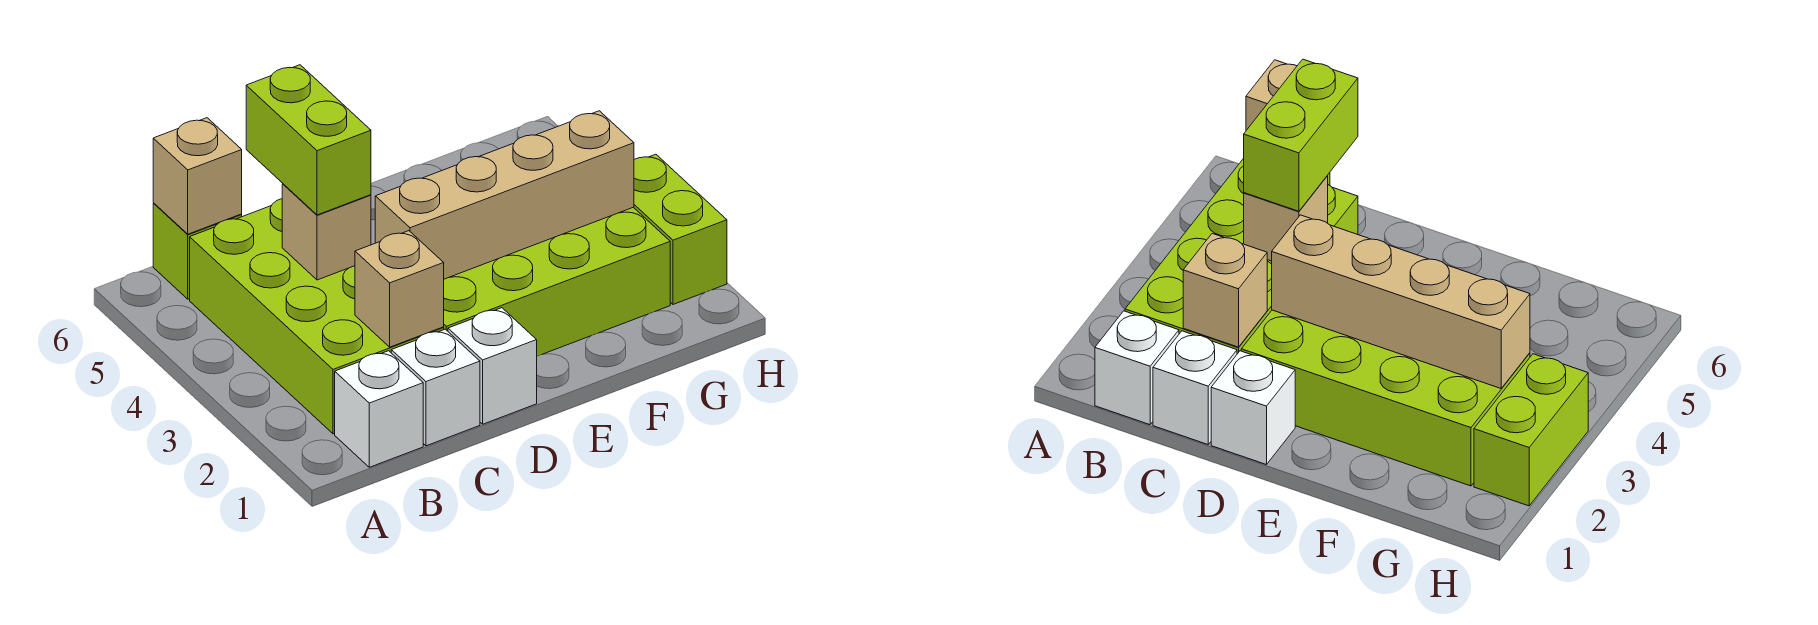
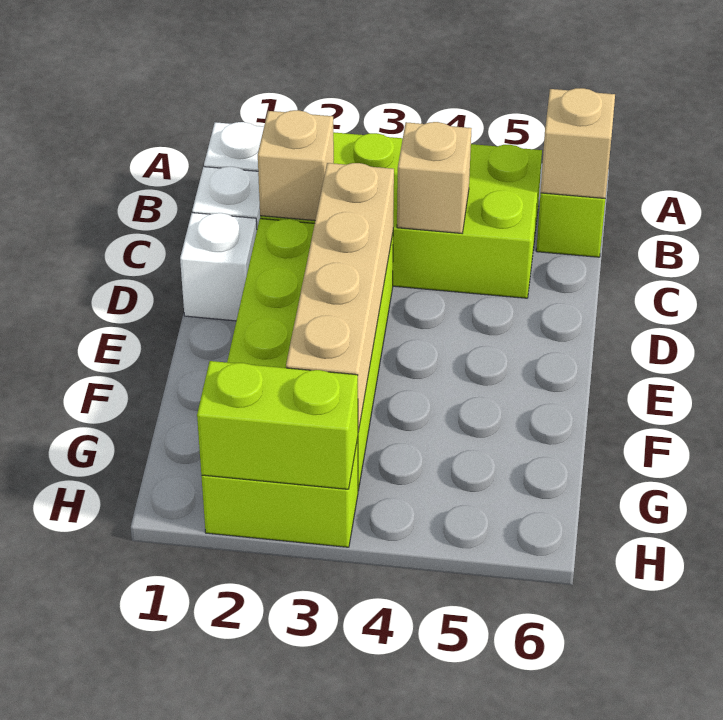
lime 1x2 brick [246,65,371,215] -> lime 1x2 brick moved to [197,361,358,489]

